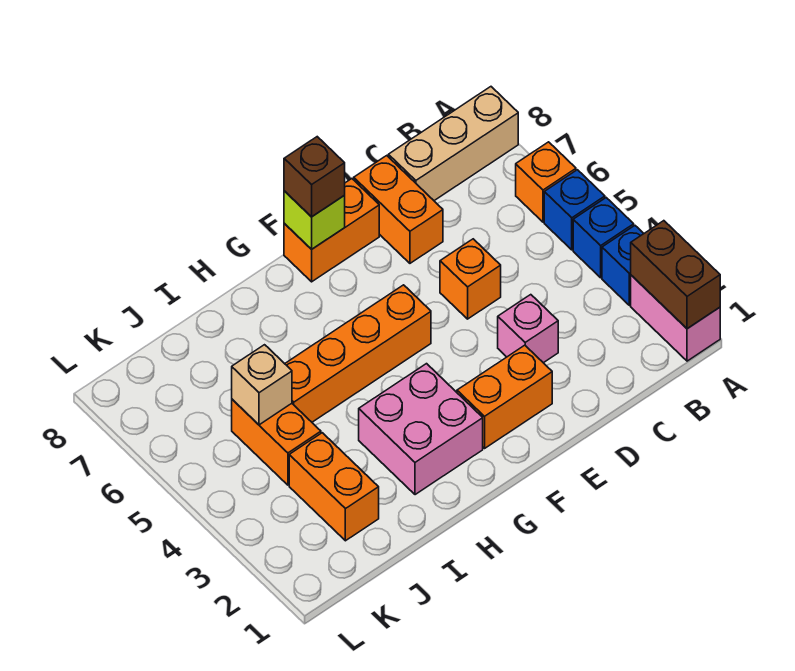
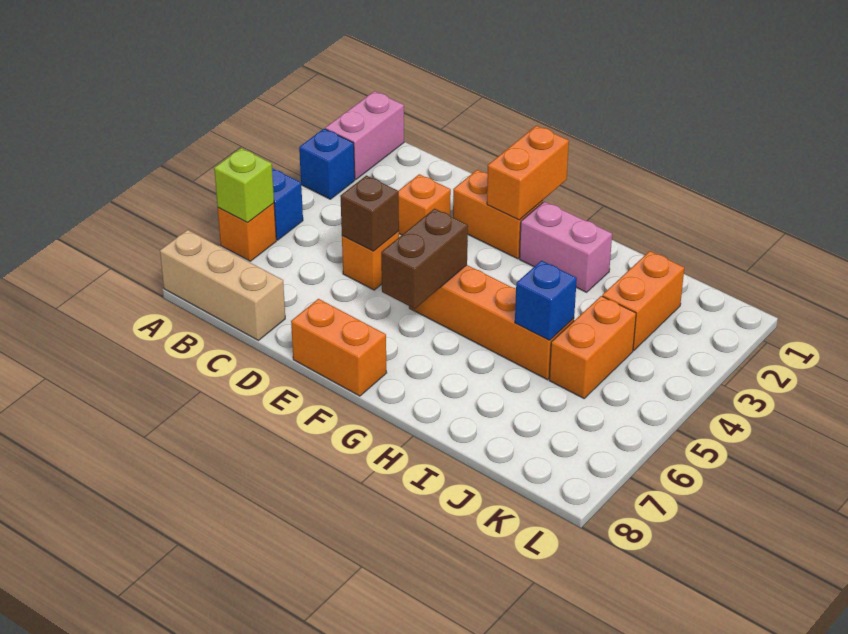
brown 1x2 brick [631,221,720,329] -> brown 1x2 brick moved to [381,209,468,309]
blue 1x1 brick [573,198,634,278] -> blue 1x1 brick moved to [515,261,577,340]
pink 1x1 brick [498,295,558,363] -> orange 1x1 brick [399,174,451,235]
orange 1x2 brick [354,156,443,263] -> orange 1x2 brick moved to [487,126,569,220]
lime 1x1 brick [284,191,345,249] -> lime 1x1 brick moved to [214,148,274,223]
brown 1x1 brick [284,137,345,217] -> brown 1x1 brick moved to [340,176,399,251]
pink 2x2 brick [359,364,483,495] -> pink 1x2 brick [519,201,612,292]
tan 1x1 brick [232,345,292,425] -> none

